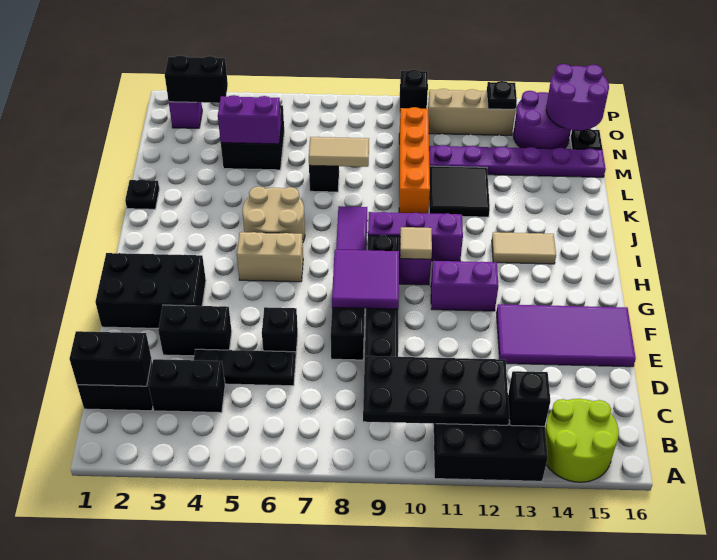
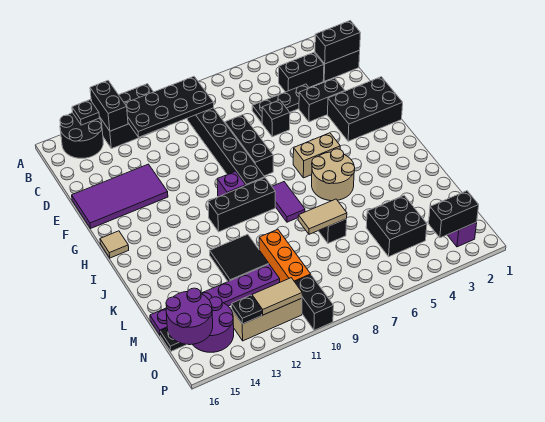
lime 2x2 round brick [545,399,619,482] -> black 2x2 round brick [60,113,103,158]
black 1x1 brick [508,371,550,426] -> black 1x2 brick [90,81,128,131]
purple 2x2 tile [332,250,399,309] -> none
purple 1x2 brick [431,261,498,311] -> none
tan 1x1 tile [400,227,432,259] -> tan 1x1 tile moved to [100,231,129,258]
purple 1x3 brick [368,212,463,261] -> black 1x3 brick [208,178,275,232]
tan 1x2 tile [492,232,556,264] -> tan 1x2 tile moved to [252,278,302,315]
black 1x1 plate [125,180,159,209] -> black 1x1 plate moved to [72,100,100,125]
orange 1x4 brick [399,107,430,213] -> orange 1x3 brick [259,229,311,282]
purple 1x2 brick [218,95,281,144] -> none
black 1x1 brick [400,70,428,111] -> black 1x2 brick [295,275,334,330]

